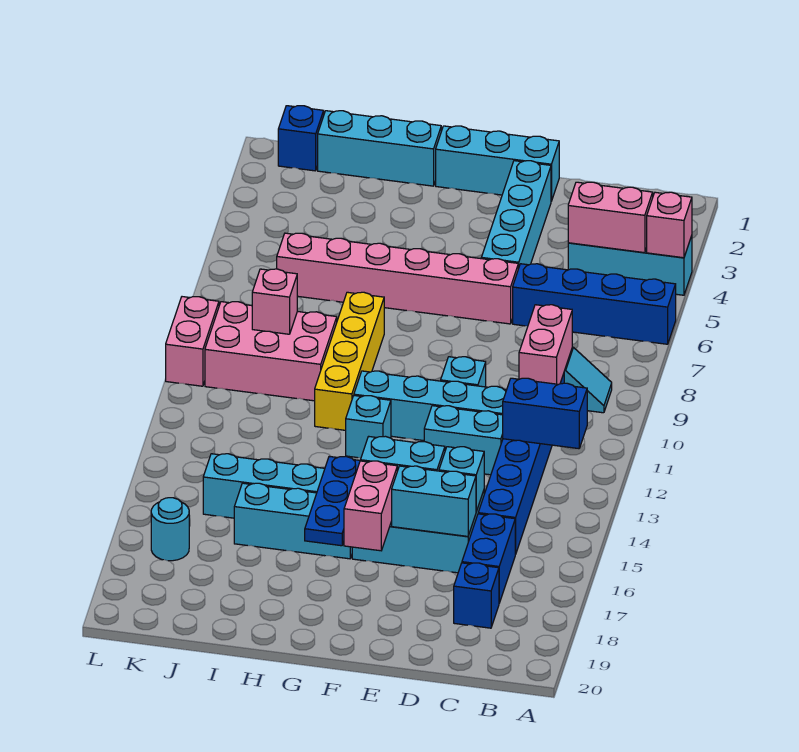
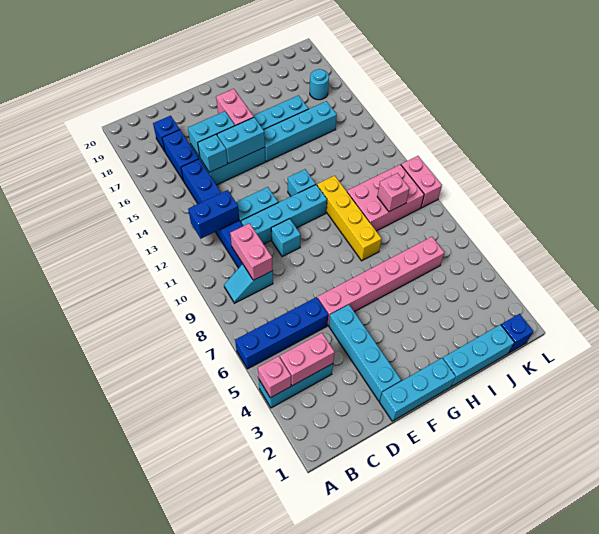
blue 1x3 plate [305,456,360,546] -> none

